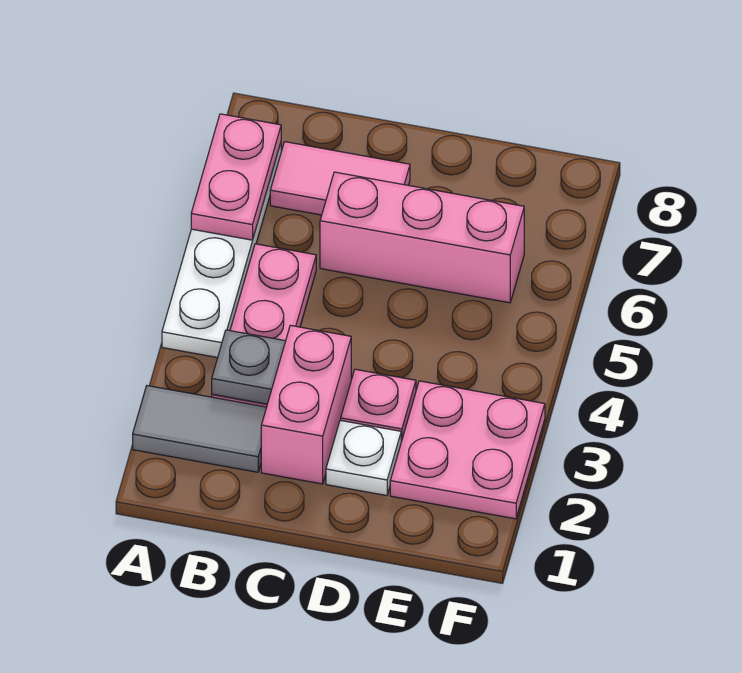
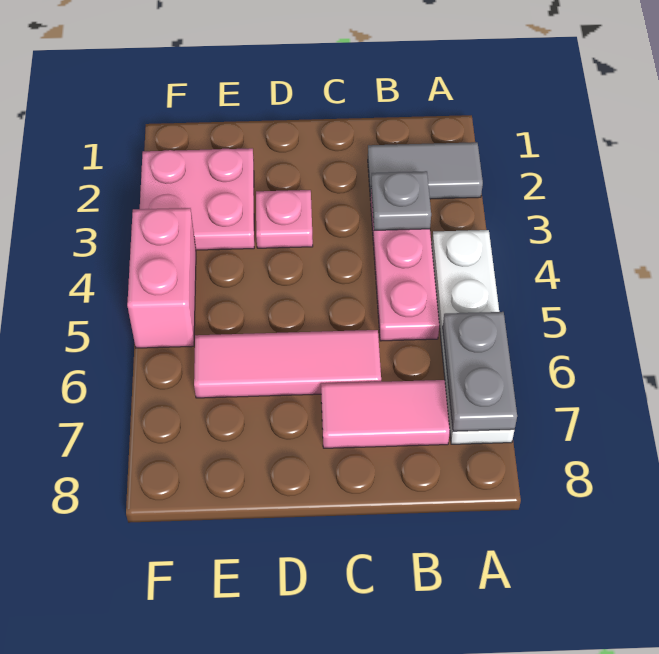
pink 1x2 plate [191,114,281,240] -> grey 1x2 plate [443,312,517,431]
pink 1x2 brick [261,325,351,484] -> pink 1x2 brick moved to [127,208,196,348]
pink 1x3 brick [320,172,524,303] -> pink 1x3 tile [194,330,381,398]
white 1x1 plate [326,420,401,496] -> none

